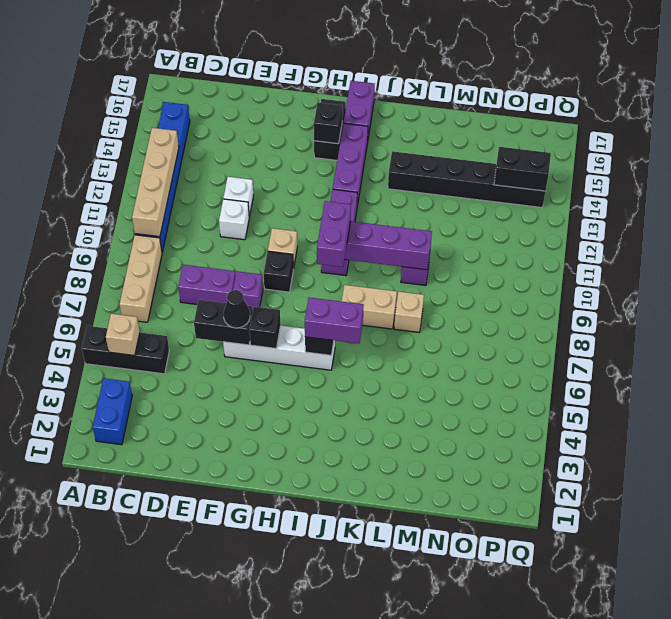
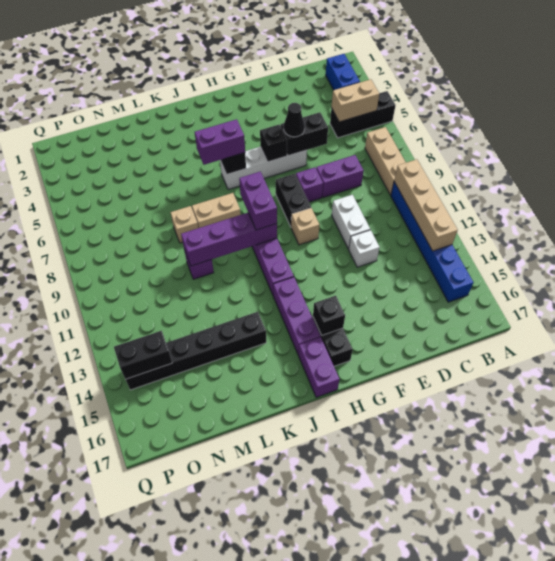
tan 1x1 brick [106,314,140,356] -> tan 1x2 brick [331,79,379,122]
white 1x1 brick [219,199,249,240] -> white 1x2 brick [332,195,370,249]
black 1x1 brick [264,251,293,292] -> black 1x2 brick [276,174,311,227]

